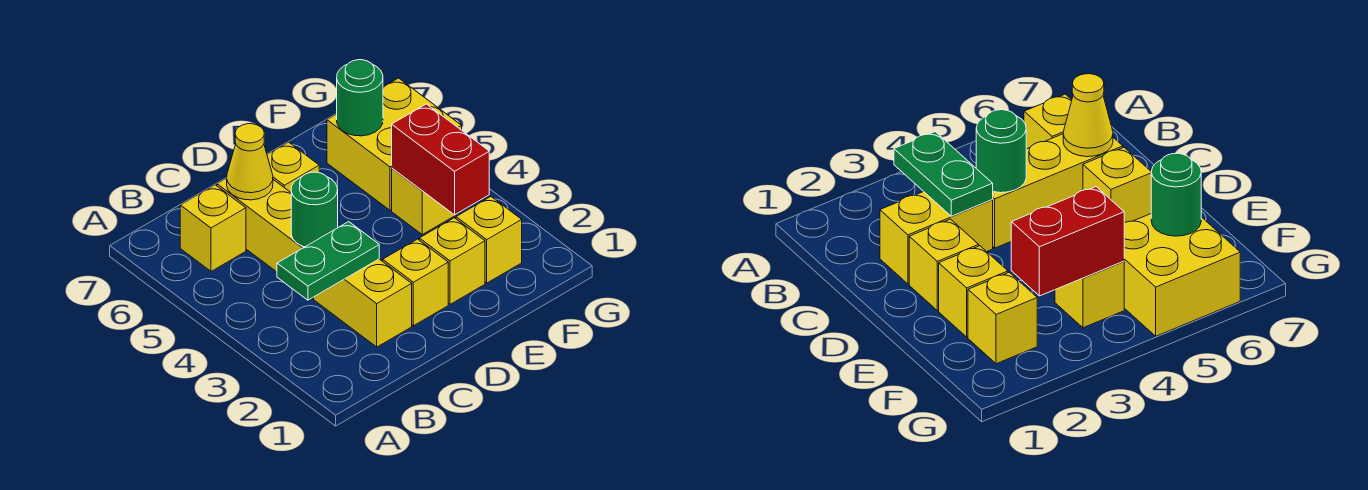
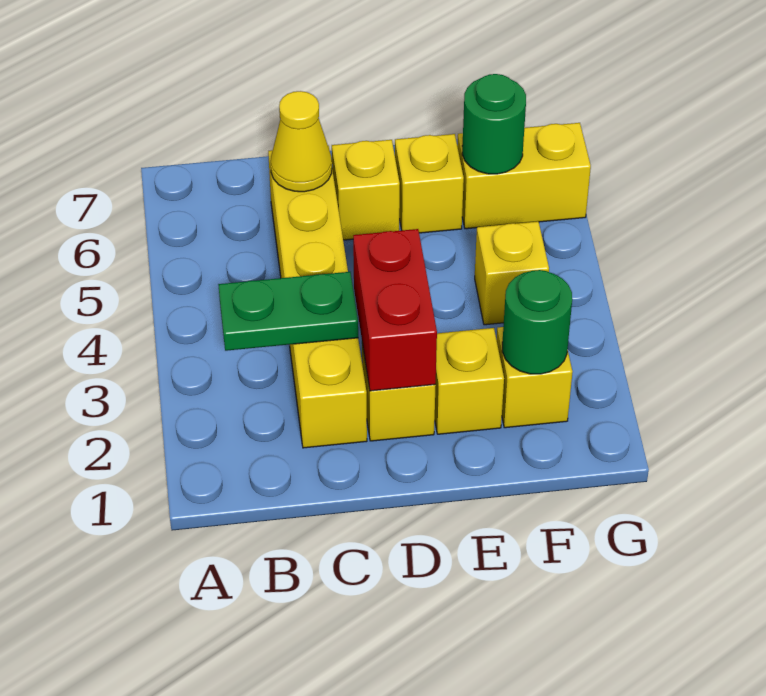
yellow 1x1 brick [180,185,246,271] -> yellow 1x1 brick moved to [395,134,464,233]
green 1x1 round brick [291,172,338,247] -> green 1x1 round brick moved to [502,270,572,374]
red 1x2 brick [392,104,489,215] -> red 1x2 brick moved to [353,229,437,391]
yellow 2x2 brick [327,78,462,210] -> yellow 1x2 brick [457,123,591,229]

